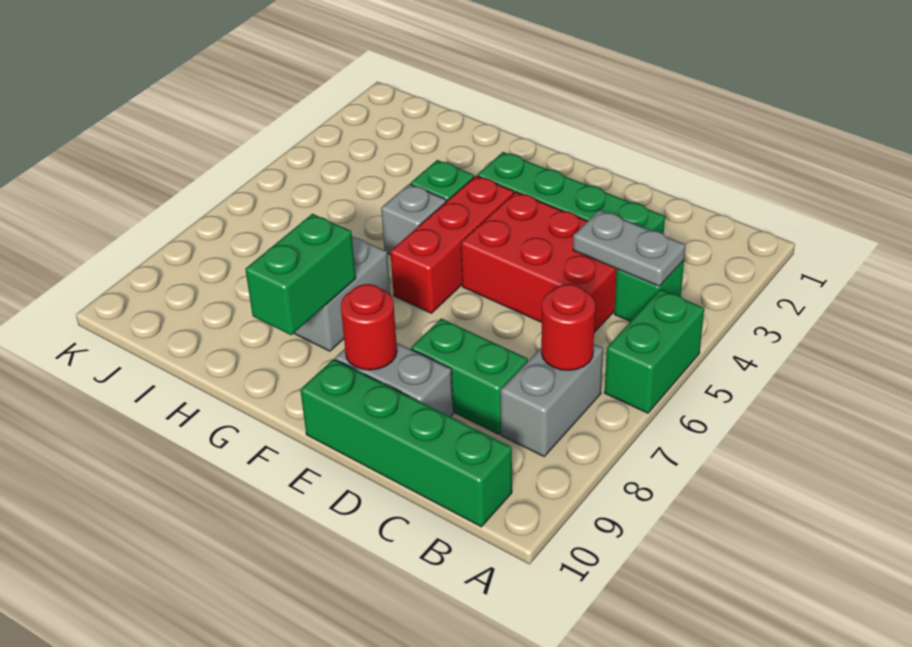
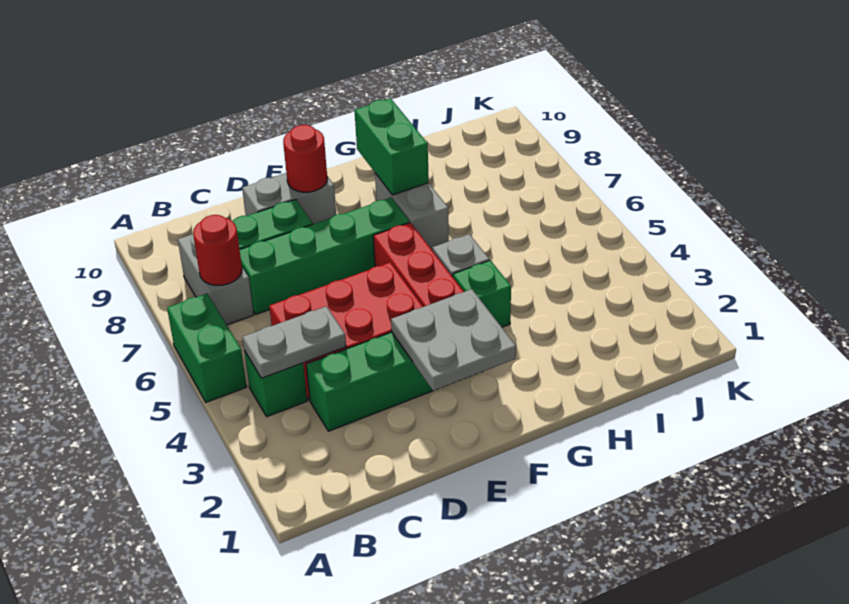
green 1x4 brick [300,359,512,527] -> green 1x4 brick moved to [240,197,410,314]
none -> grey 2x2 plate [391,289,516,391]

